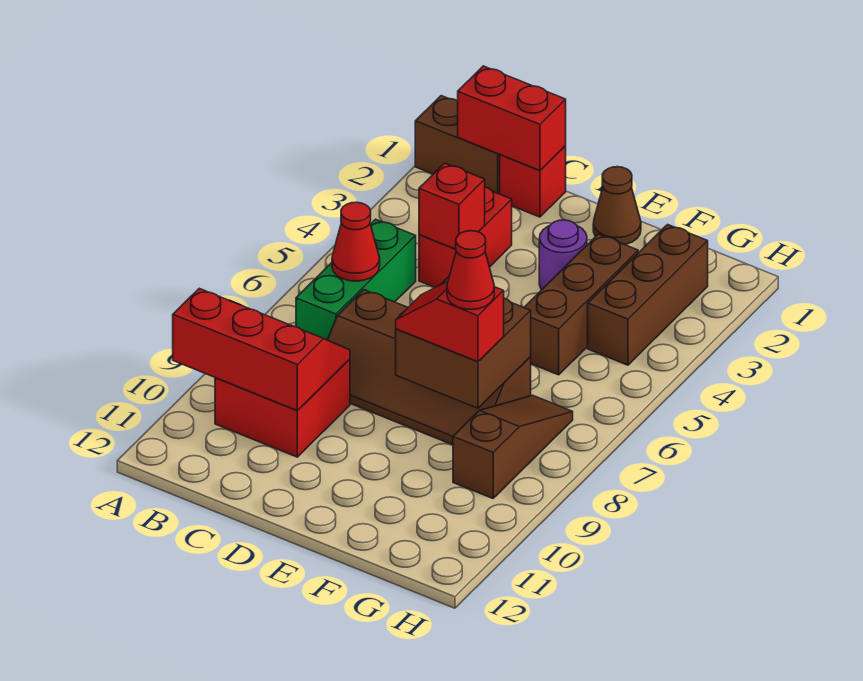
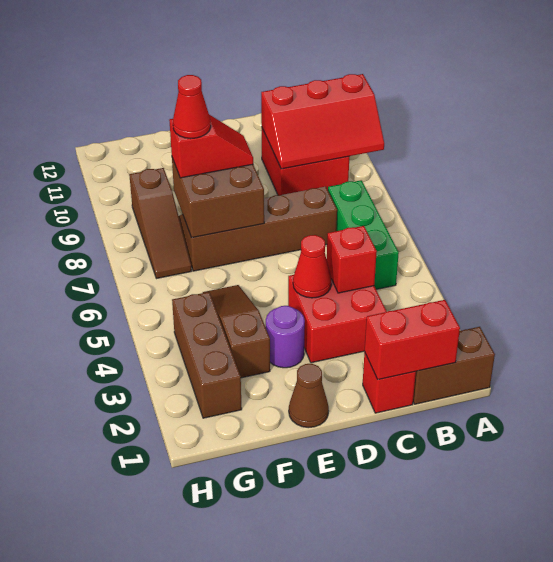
red 1x1 cone [332,202,380,281] -> red 1x1 cone moved to [293,235,331,298]
red 1x2 brick [419,187,512,287] -> red 2x2 brick [288,275,387,363]
brown 1x3 brick [524,234,638,375] -> brown 1x3 slope [203,285,270,378]

